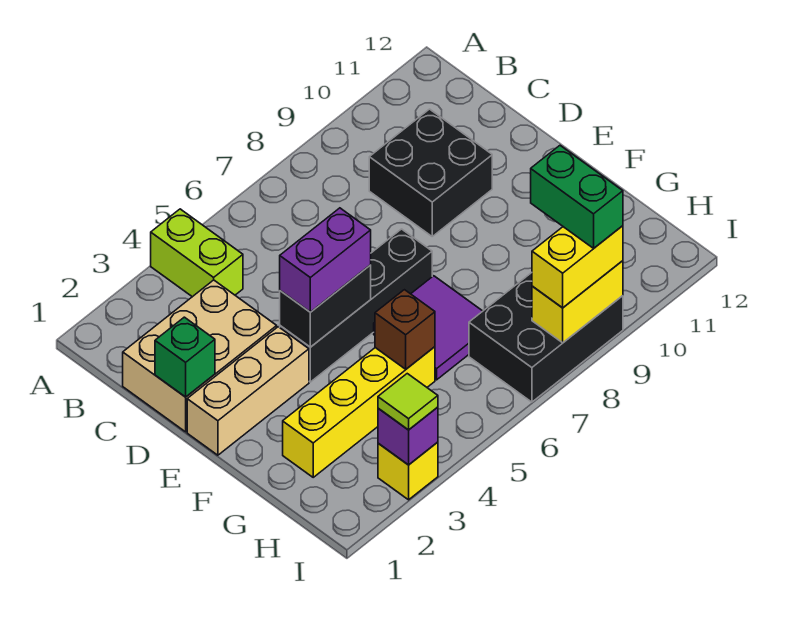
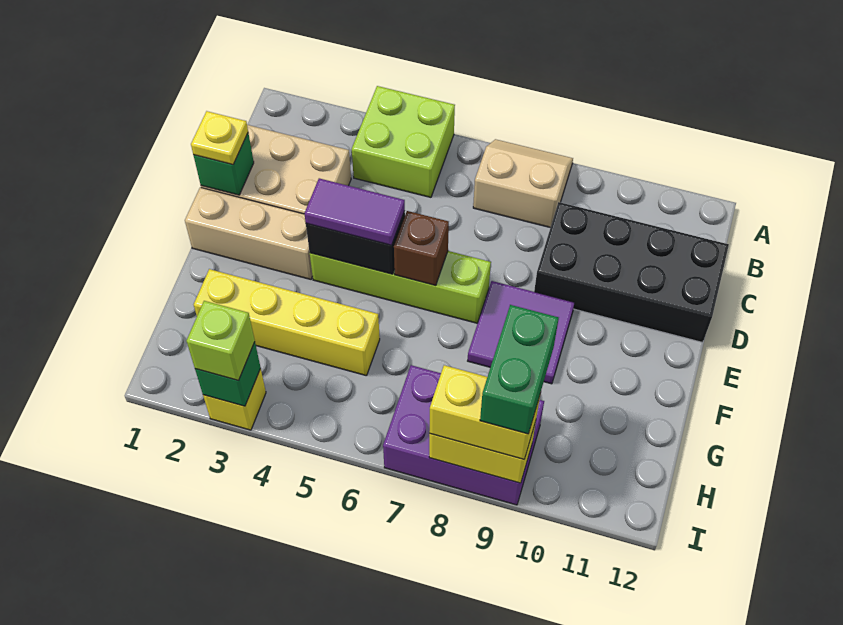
lime 1x2 brick [151,209,243,297] -> lime 2x2 brick [352,86,455,197]
none -> tan 2x2 slope [473,139,573,228]
black 2x2 brick [369,109,492,236] -> black 2x4 brick [534,202,729,342]
none -> yellow 1x1 plate [191,111,248,165]
black 1x4 brick [280,229,432,382] -> lime 1x4 brick [310,251,491,323]
purple 1x2 brick [280,208,371,312] -> purple 1x2 tile [304,178,405,245]
purple 2x2 tile [374,276,482,380] -> purple 2x2 tile moved to [468,281,574,384]
brown 1x1 brick [375,290,435,369] -> brown 1x1 brick moved to [394,211,449,285]
black 2x3 brick [469,273,623,402] -> purple 2x3 brick [383,365,544,505]
purple 1x1 brick [378,407,438,465] -> green 1x1 brick [195,342,261,406]
lime 1x1 tile [378,374,438,430] -> lime 1x1 brick [186,301,255,381]

